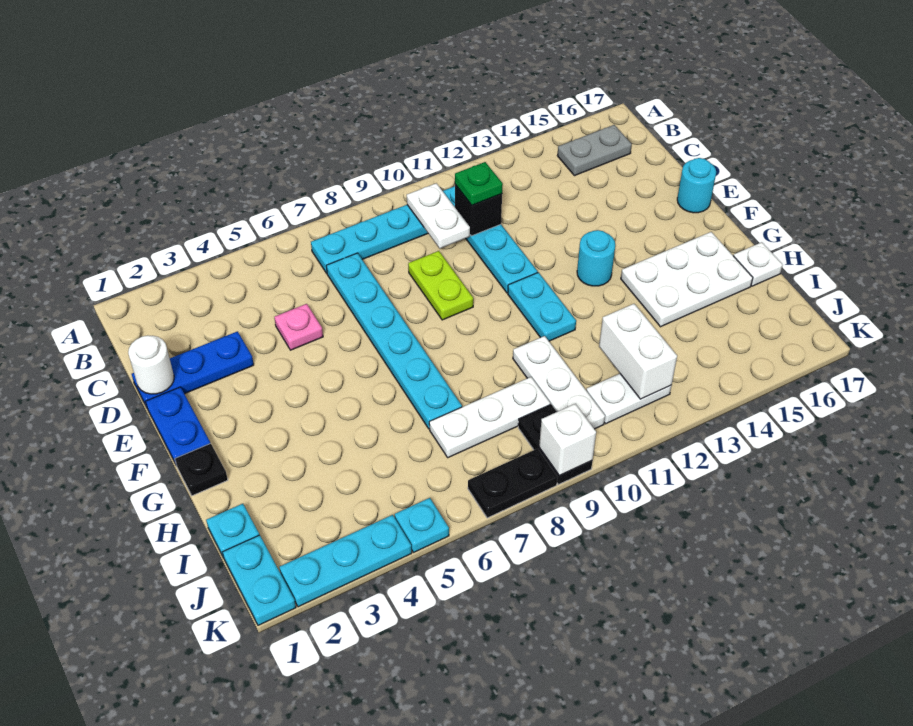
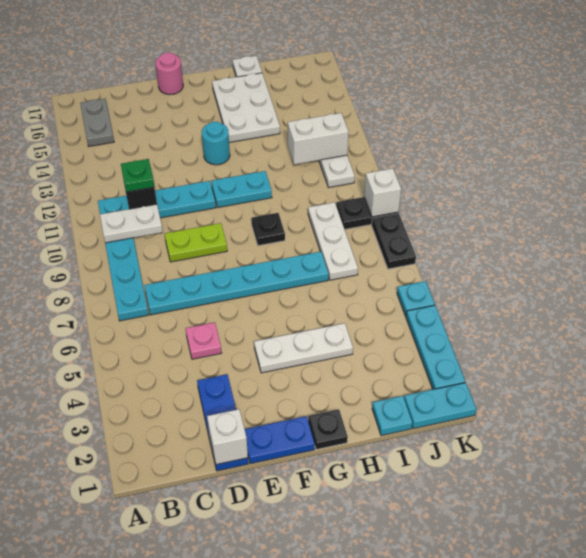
white 1x1 round brick [128,336,174,394] -> white 1x1 brick [207,409,248,465]
cyan 1x1 round brick [677,158,716,213] -> pink 1x1 round brick [156,53,183,95]
none -> black 1x1 plate [251,213,285,246]
white 1x3 plate [513,336,605,429] -> white 1x3 plate moved to [254,323,353,373]

